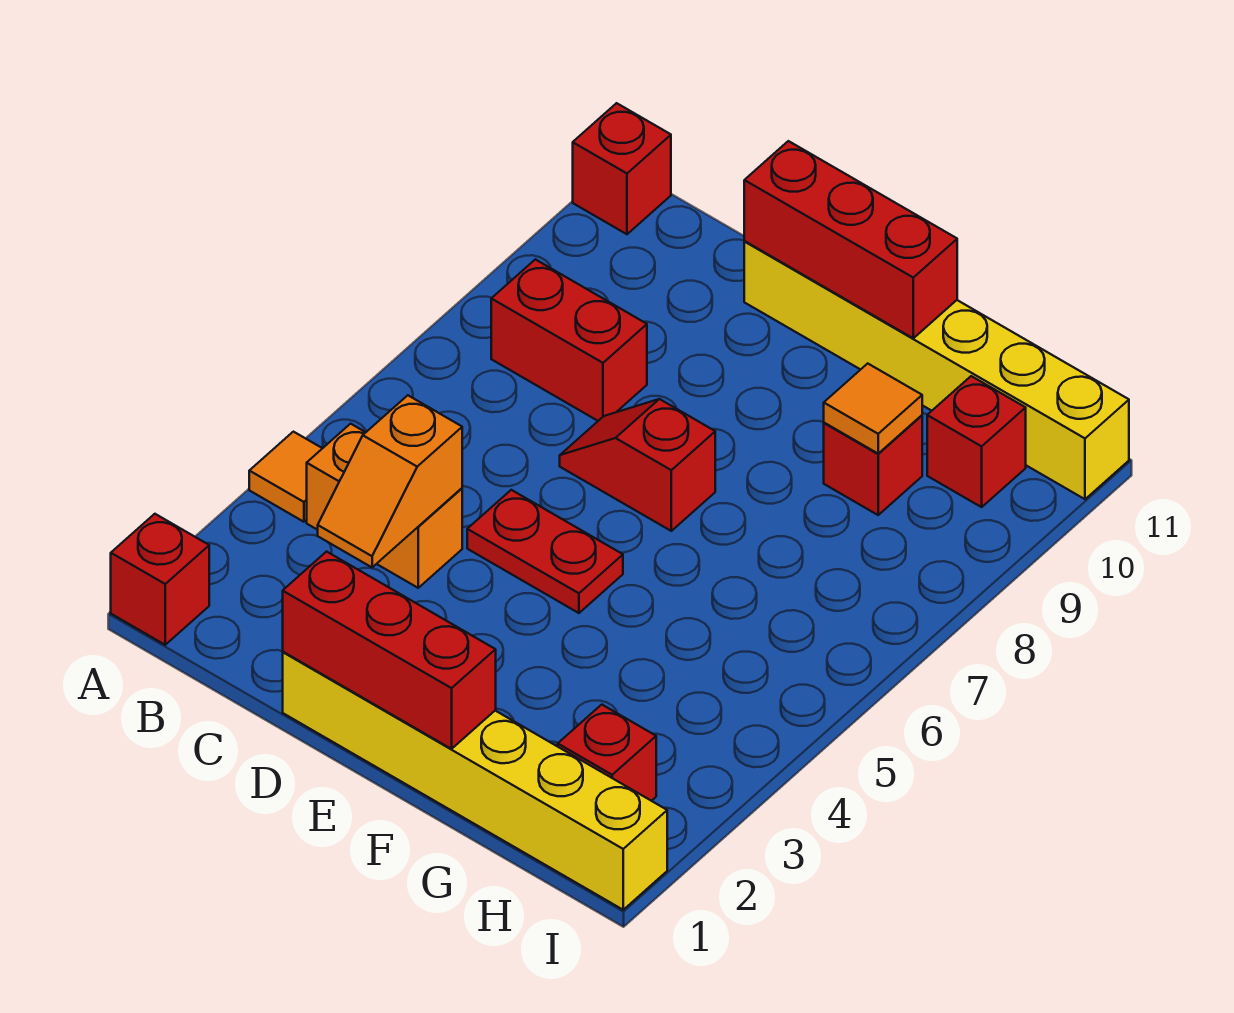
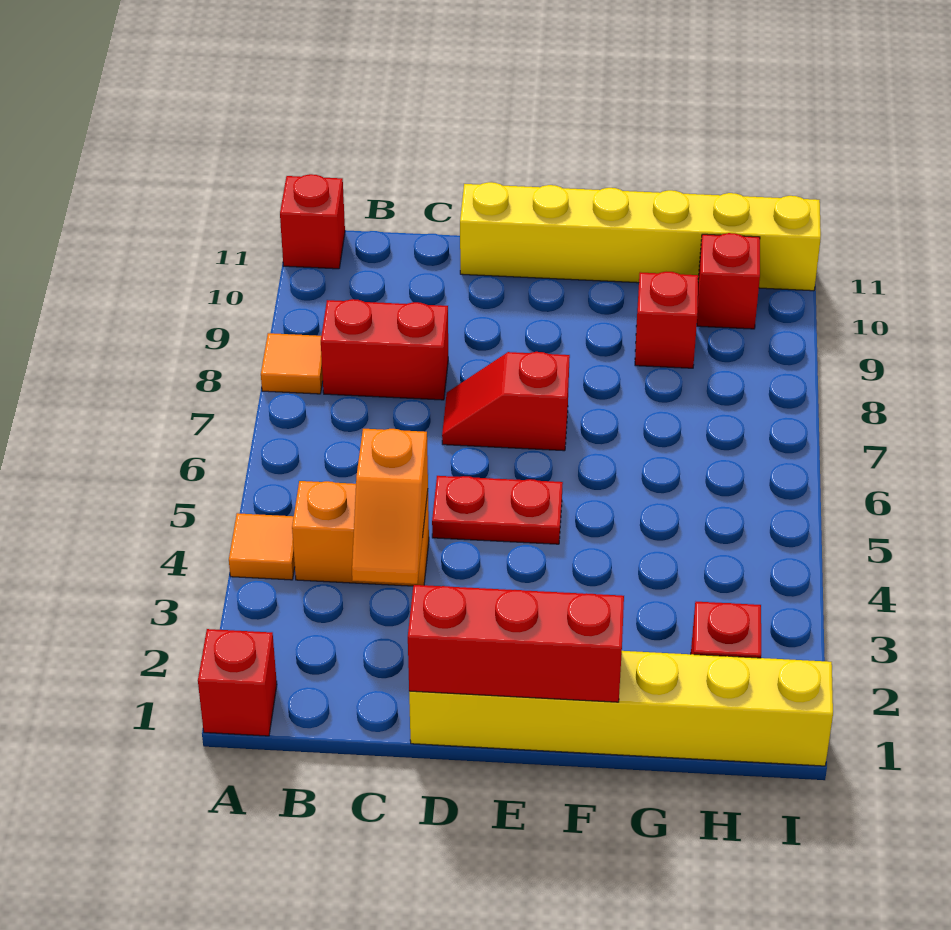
red 1x3 brick [744,141,957,338] -> none
orange 1x1 tile [824,364,922,453] -> orange 1x1 tile moved to [261,333,323,394]

